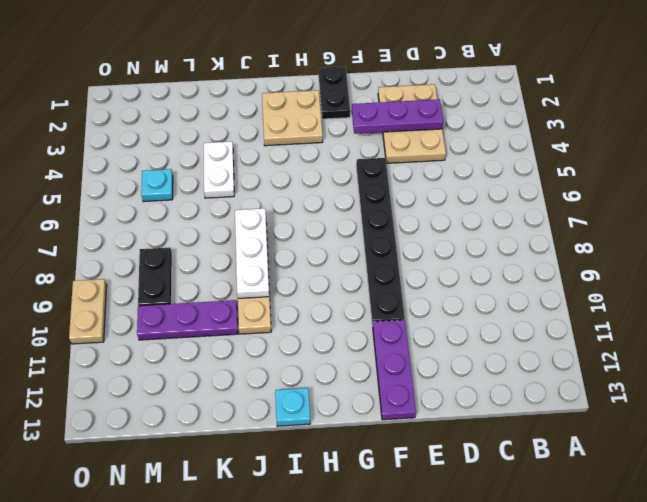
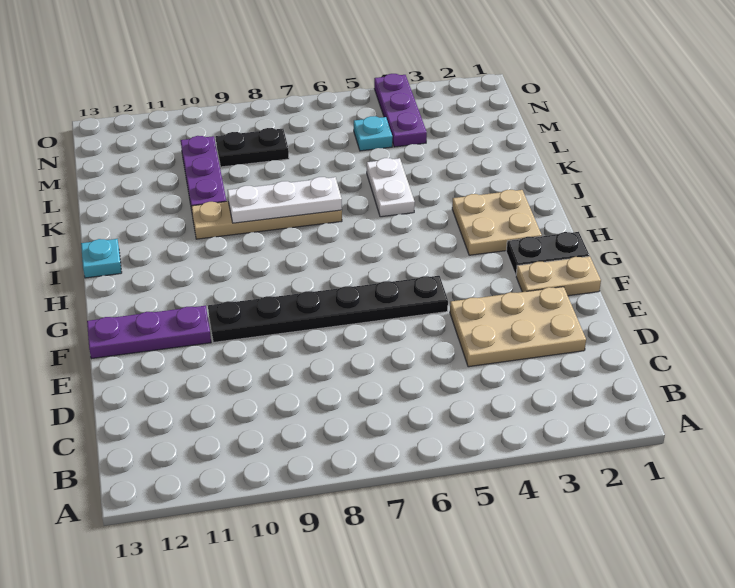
purple 1x3 plate [352,99,443,134] -> purple 1x3 plate moved to [374,74,427,147]
white 1x2 plate [204,141,234,198] -> white 1x2 plate turned to [367,158,415,217]
tan 1x2 plate [69,279,107,344] -> tan 1x2 plate moved to [516,256,601,296]

